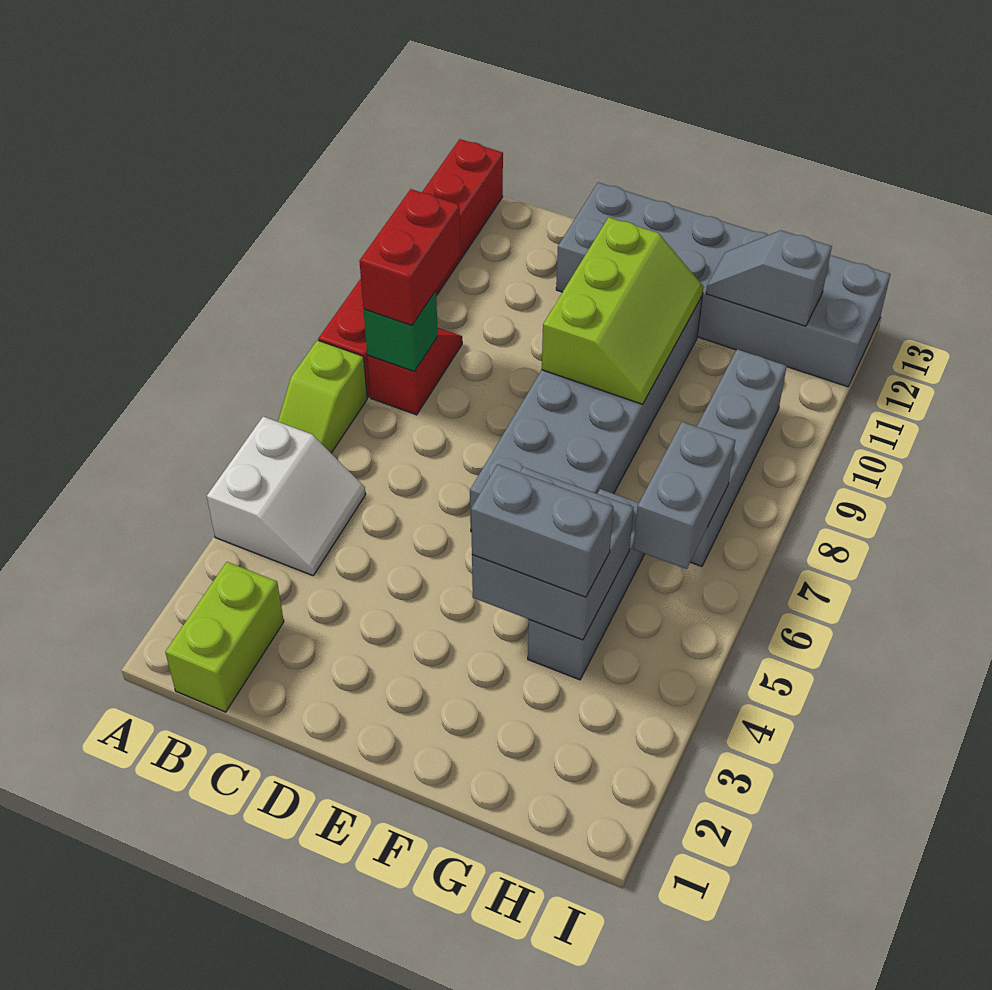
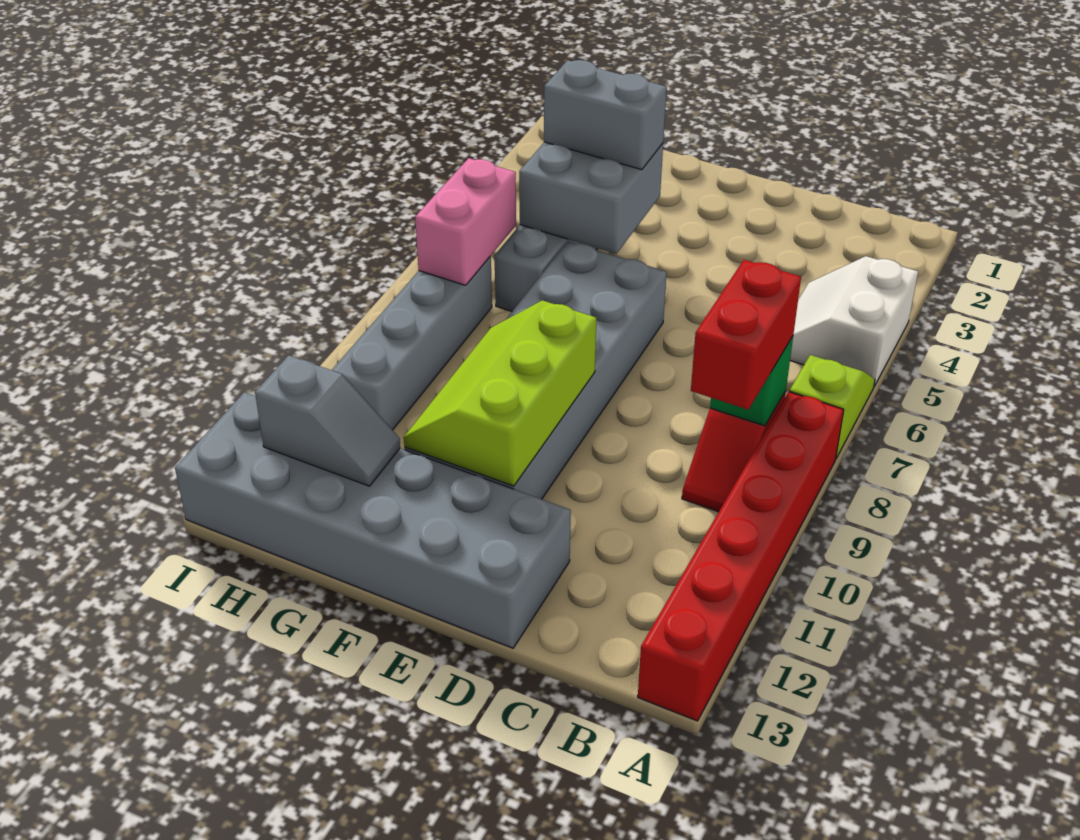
lime 1x2 brick [165,562,284,712] -> none
grey 1x2 brick [633,422,735,569] -> pink 1x2 brick [415,158,516,285]

